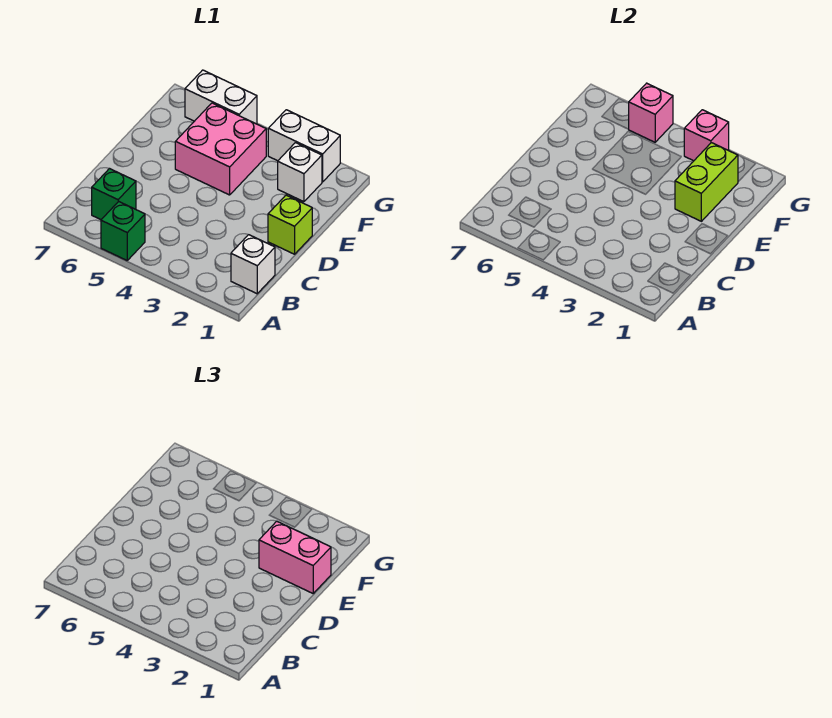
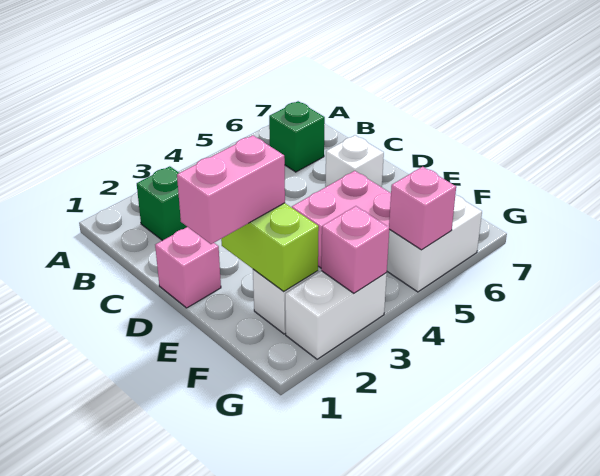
green 1x1 brick [101,201,145,260] -> green 1x1 brick moved to [137,166,187,241]
white 1x1 brick [231,235,275,294] -> white 1x1 brick moved to [325,135,384,187]
lime 1x1 brick [268,195,312,254] -> pink 1x1 brick [155,227,221,308]

